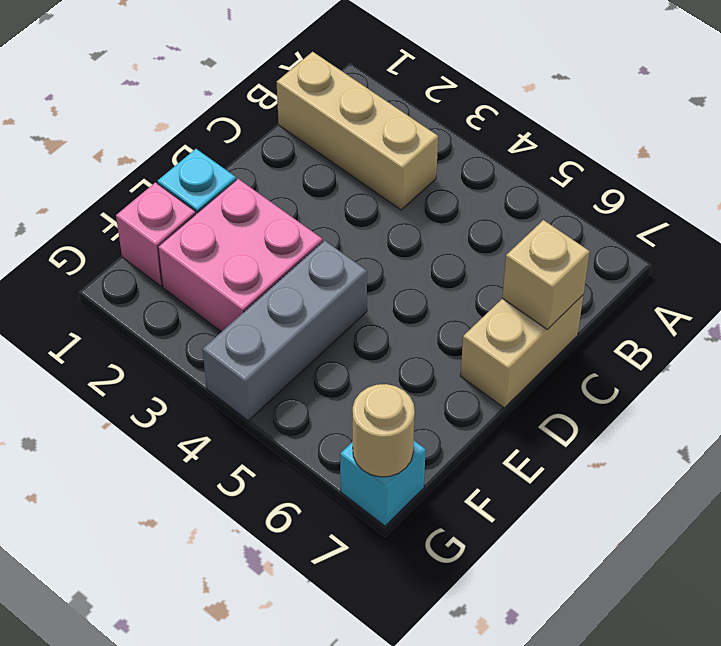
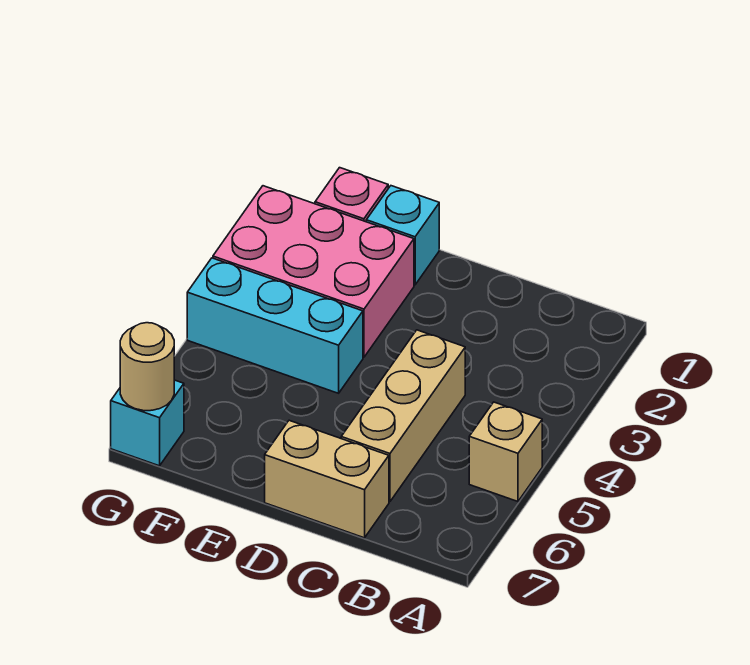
tan 1x3 brick [277,52,438,210] -> tan 1x3 brick moved to [341,330,465,502]
tan 1x1 brick [502,220,590,330] -> tan 1x1 brick moved to [469,402,542,502]
pink 2x2 brick [158,179,322,332] -> pink 2x3 brick [213,186,414,357]
grey 1x3 brick [203,240,367,421] -> cyan 1x3 brick [187,258,363,393]

